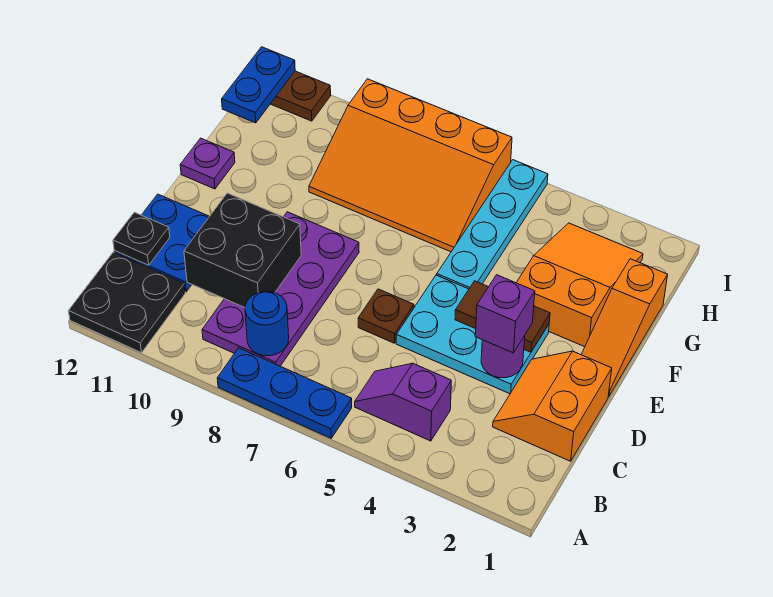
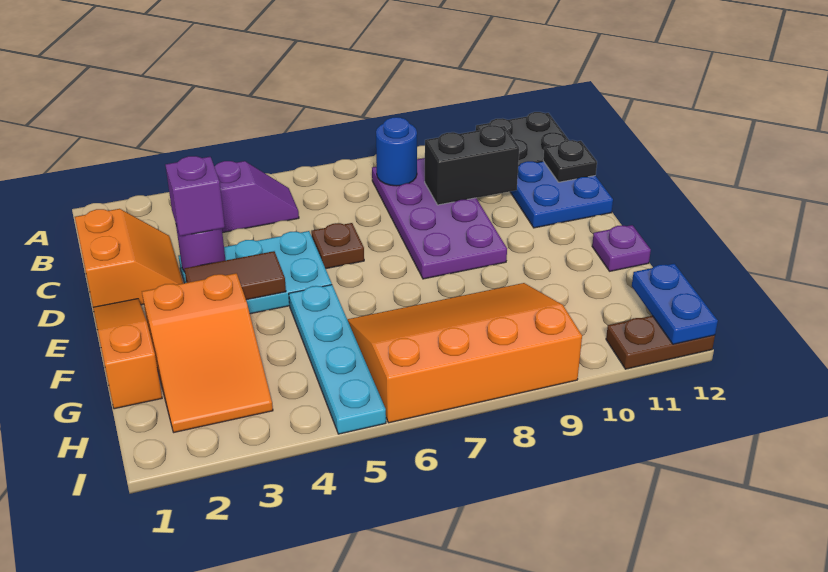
blue 1x3 plate [217,348,352,438] -> none
black 2x2 brick [184,193,301,308] -> black 1x2 brick [425,125,519,205]

